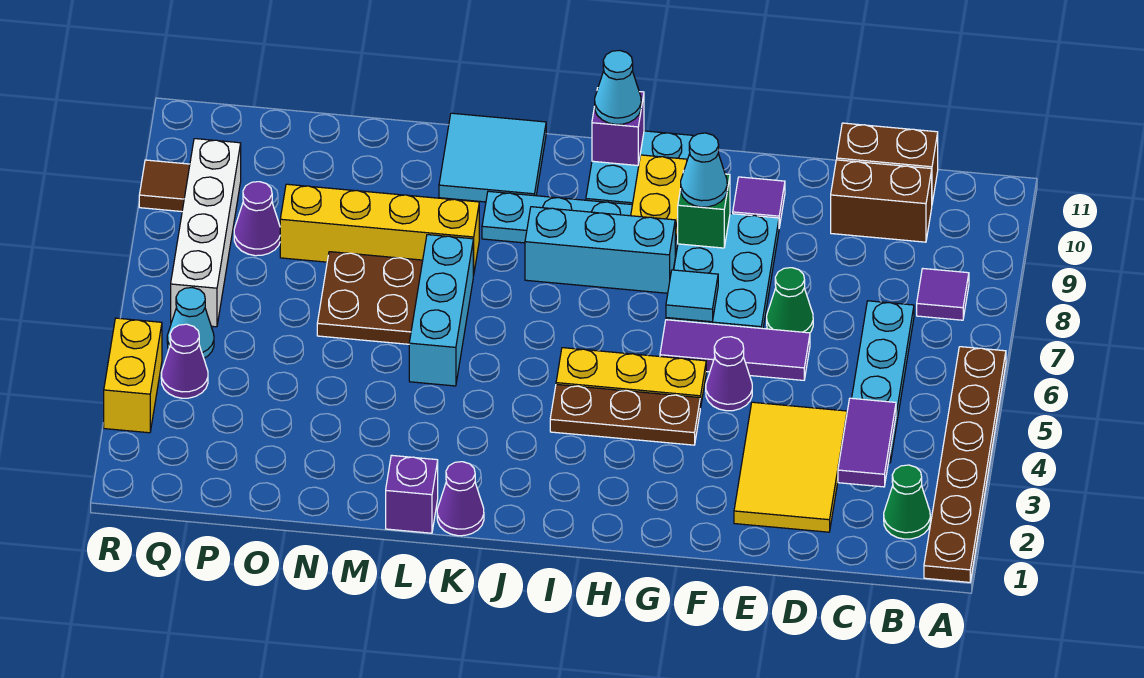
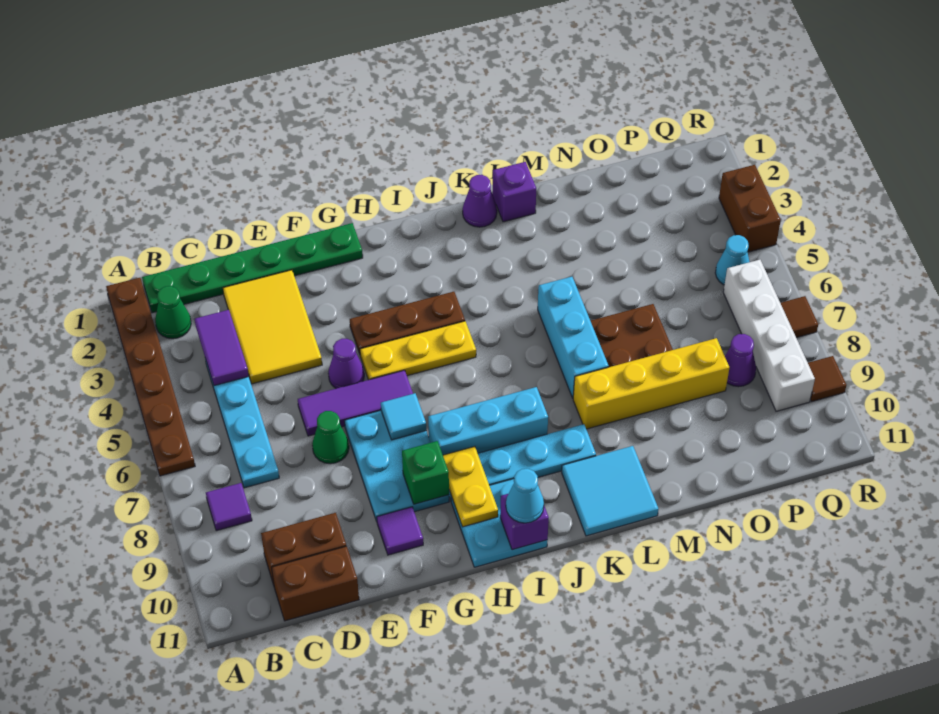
none -> green 1x6 plate [142,223,363,313]
cyan 1x1 cone [681,133,727,207] -> none
purple 1x1 cone [161,324,208,398] -> none
yellow 1x2 brick [104,318,162,433] -> brown 1x2 brick [719,165,781,252]
none -> brown 1x1 tile [781,296,818,338]

